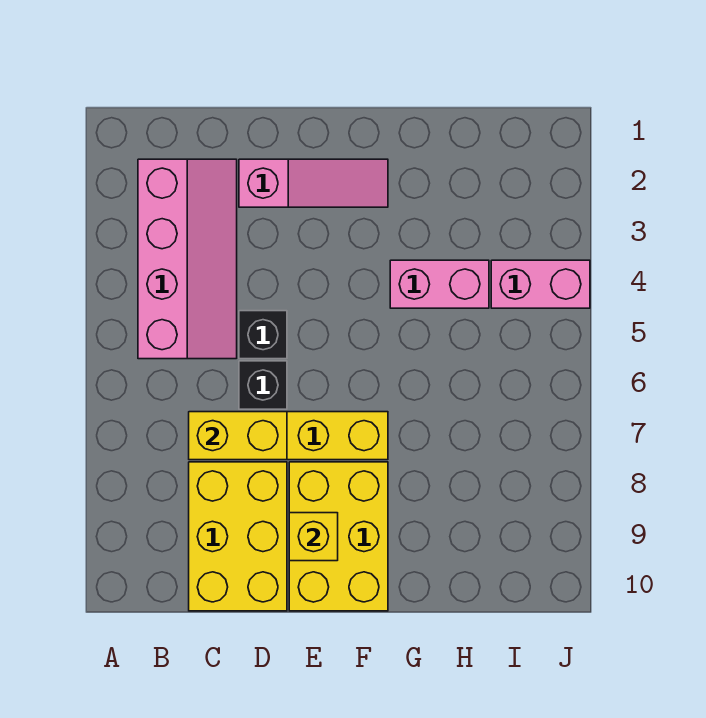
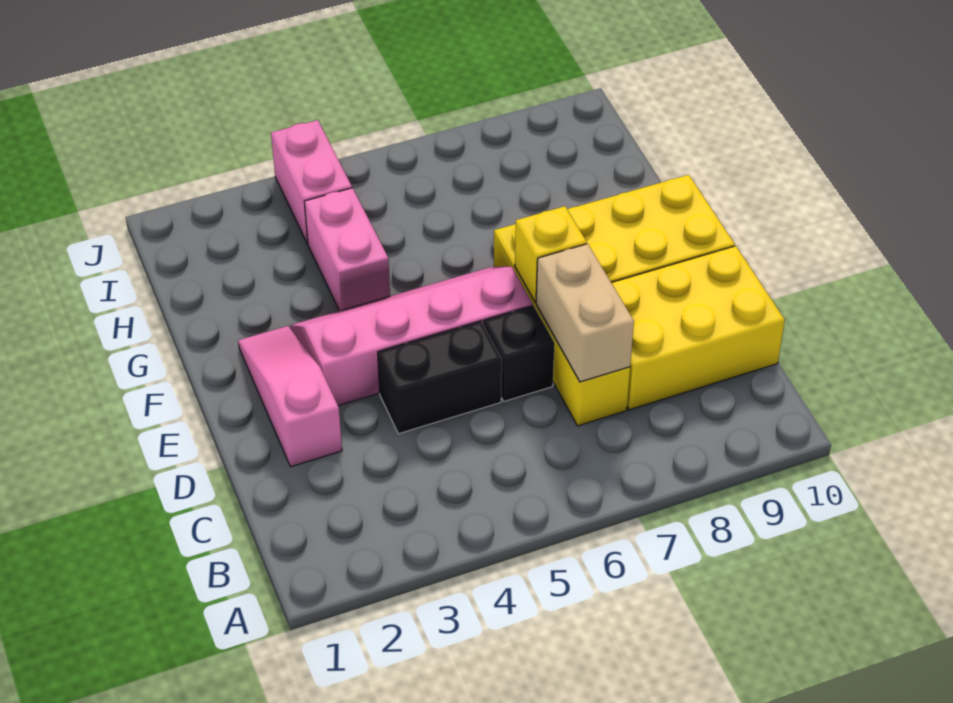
pink 2x4 slope [138,159,237,359] -> pink 2x4 slope moved to [291,267,533,406]
yellow 1x2 brick [189,412,287,460] -> tan 1x2 brick [536,244,634,382]
black 1x1 brick [239,311,287,359] -> black 1x2 brick [378,321,502,434]
yellow 1x1 brick [289,513,338,561] -> yellow 1x1 brick moved to [515,206,587,302]

